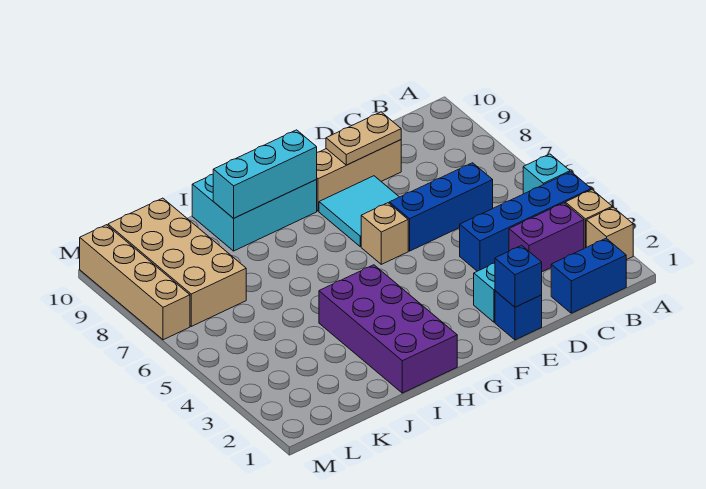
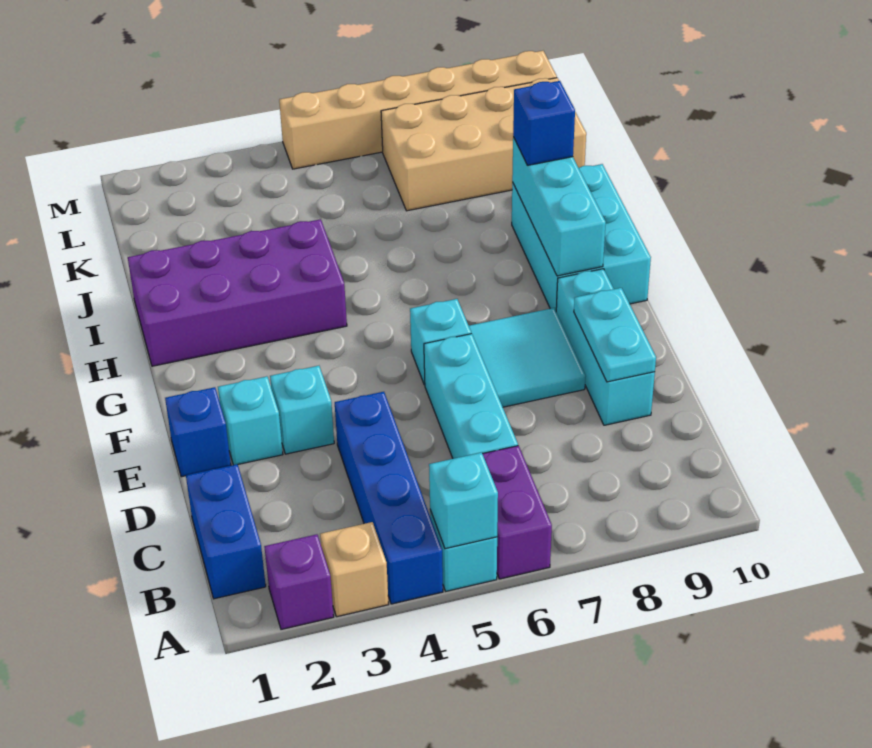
tan 1x1 brick [586,207,633,260] -> purple 1x1 brick [264,534,334,629]
none -> cyan 1x1 brick [429,453,498,549]
purple 1x2 brick [509,203,584,272] -> purple 1x2 brick moved to [483,446,552,579]
blue 1x3 brick [389,163,493,251] -> cyan 1x3 brick [424,334,518,459]
tan 1x3 brick [316,140,401,211] -> cyan 1x3 brick [556,269,655,425]
tan 1x2 plate [326,112,401,165] -> cyan 1x2 plate [574,288,656,382]
blue 1x1 brick [495,245,542,307] -> blue 1x1 brick moved to [513,81,575,165]
none -> cyan 1x1 brick [270,366,334,454]
tan 1x1 brick [361,203,408,264] -> cyan 1x1 brick [410,299,471,385]
tan 1x4 brick [80,225,190,340] -> tan 1x6 brick [279,51,557,169]

